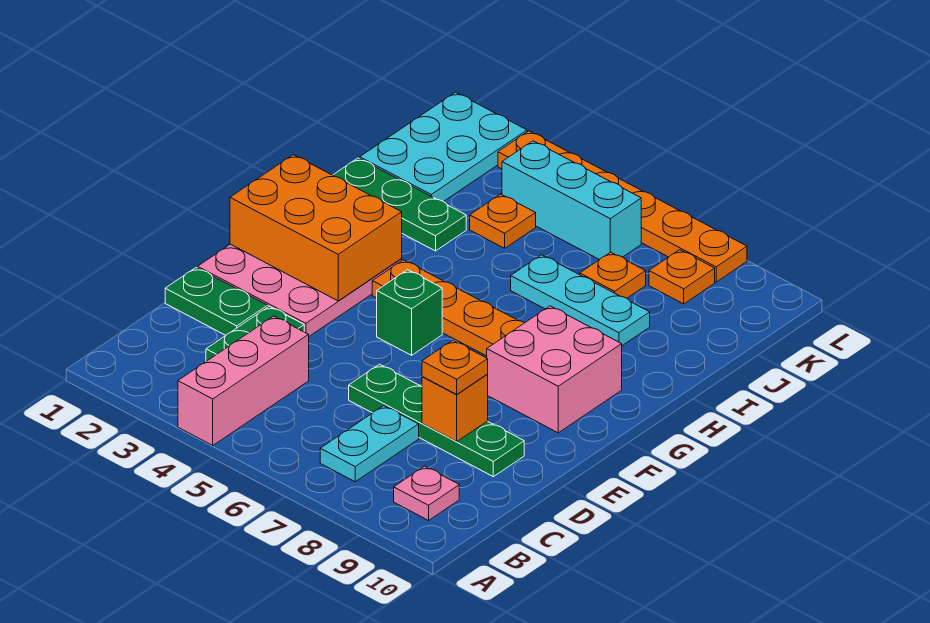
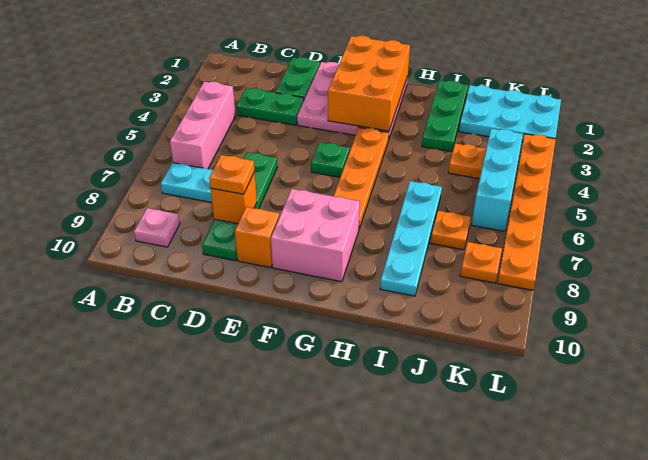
pink 1x3 brick [178,316,309,445] -> pink 1x3 brick turned to [170,82,235,169]
none -> orange 1x1 brick [235,207,280,268]
green 1x1 brick [377,270,442,355] -> green 1x1 plate [311,142,350,177]
cyan 1x3 plate [511,255,650,346] -> cyan 1x4 plate [380,181,442,296]

